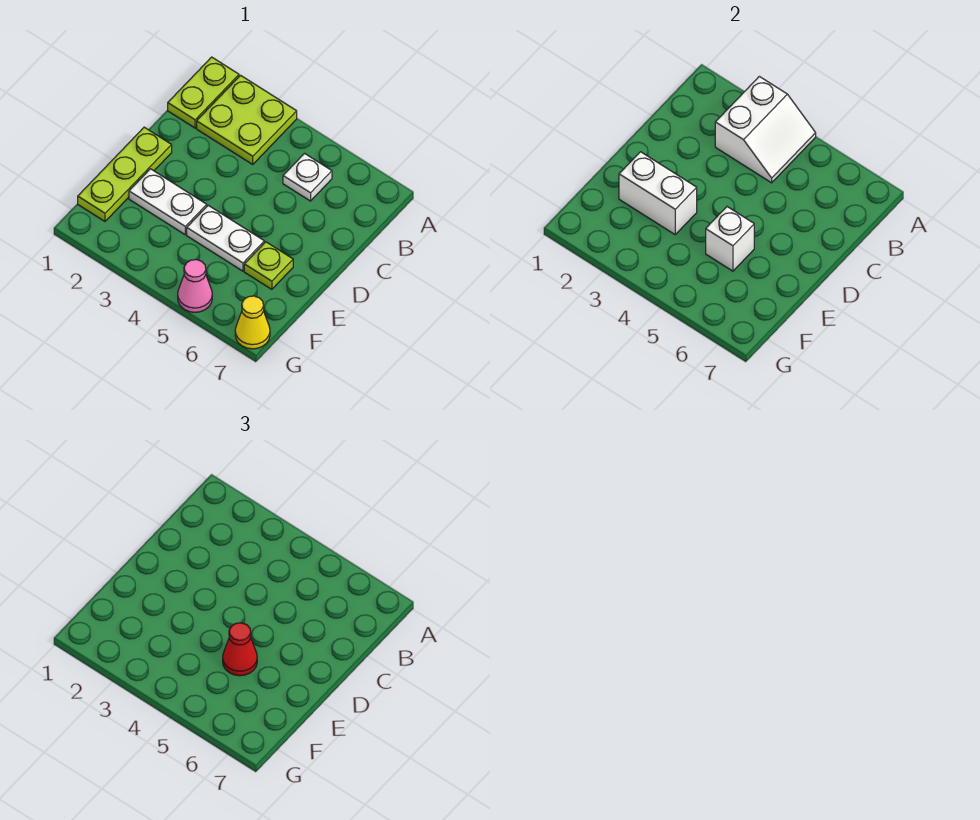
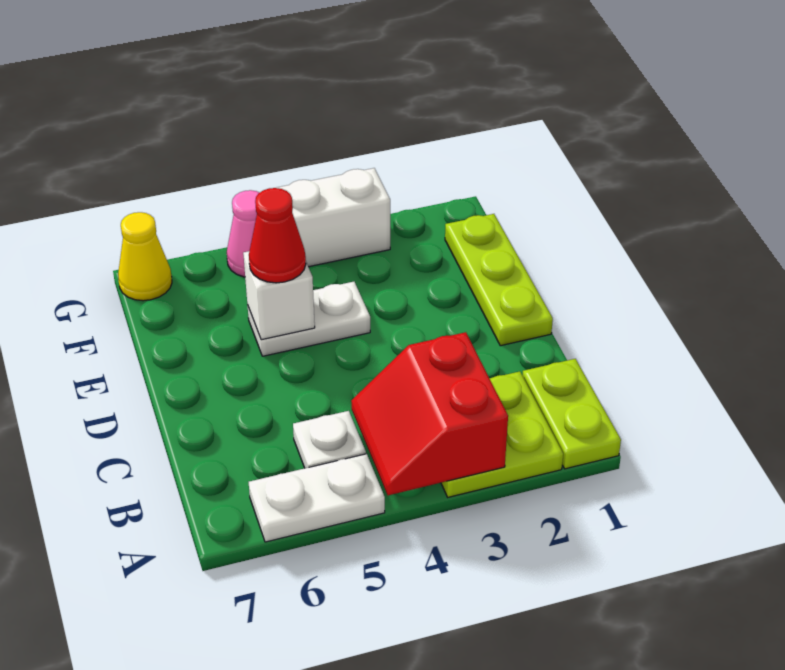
white 2x2 slope [715,76,816,183] -> red 2x2 slope [351,332,508,495]
white 1x2 plate [129,169,207,234] -> white 1x2 plate moved to [249,454,385,542]
white 1x2 brick [619,152,697,234] -> white 1x2 brick moved to [276,168,390,267]
lime 1x1 plate [244,242,293,289] -> none

